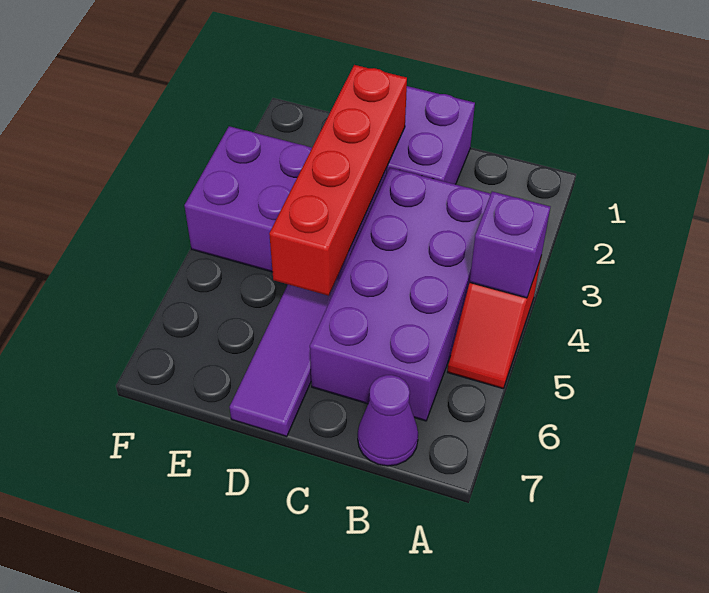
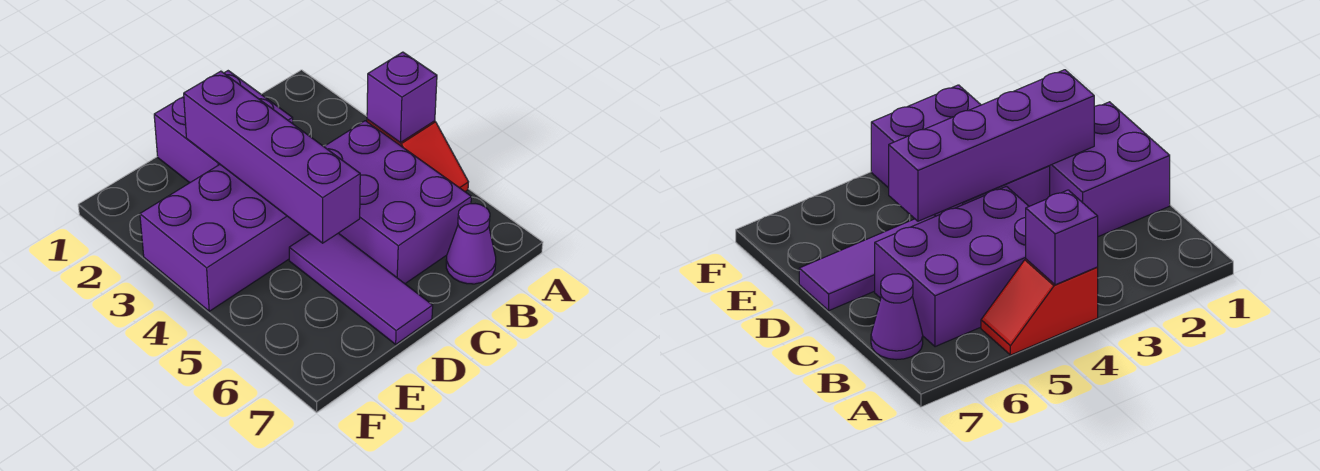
purple 2x4 brick [310,168,491,421] -> purple 2x3 brick [324,121,471,284]
red 1x4 brick [269,65,407,296] -> purple 1x4 brick [184,71,360,243]

